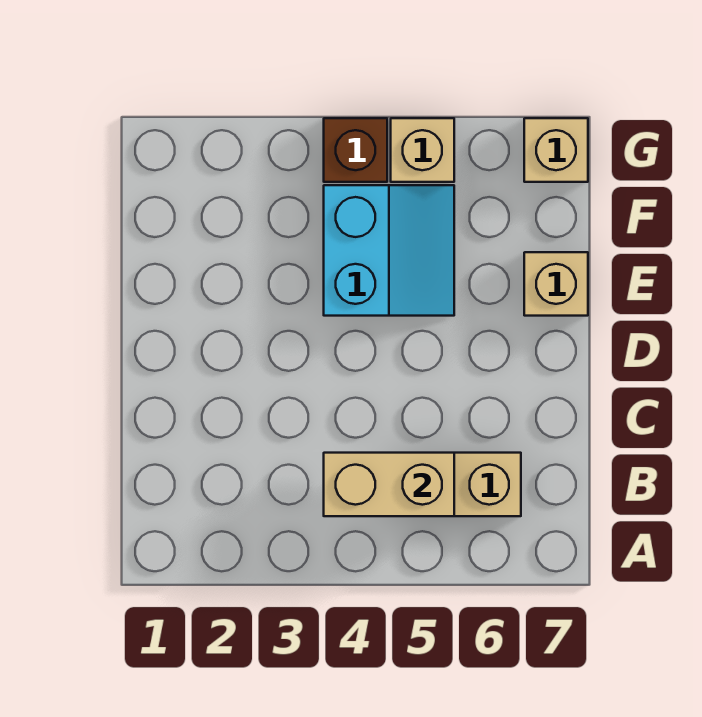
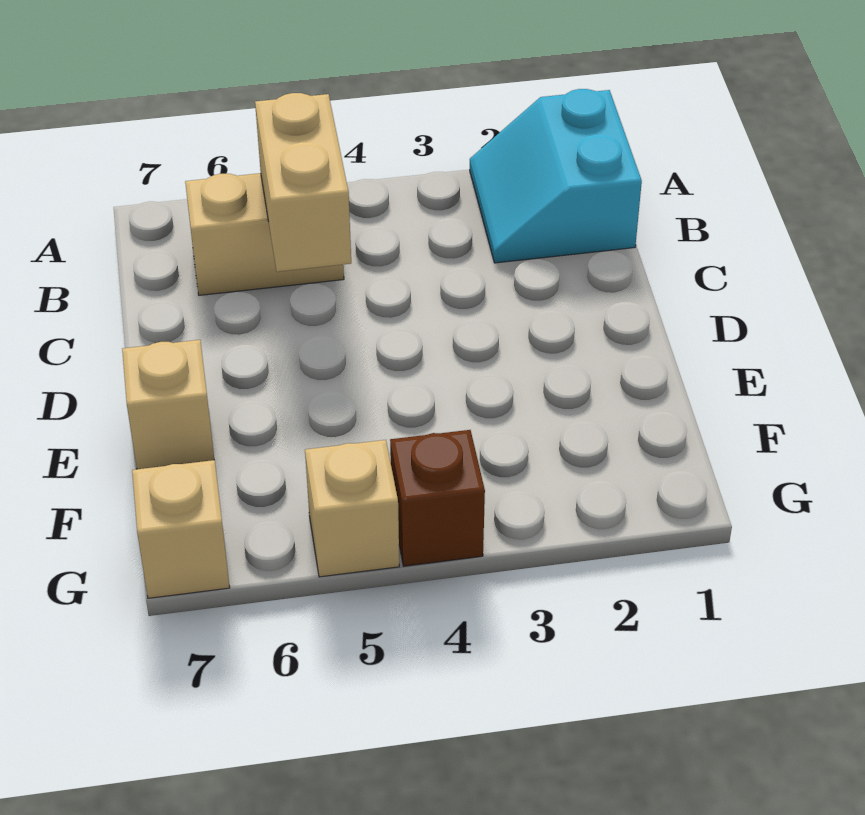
tan 1x2 brick [324,453,454,516] -> tan 1x2 brick turned to [255,93,351,272]
cyan 2x2 slope [324,185,454,316] -> cyan 2x2 slope moved to [470,89,642,263]

